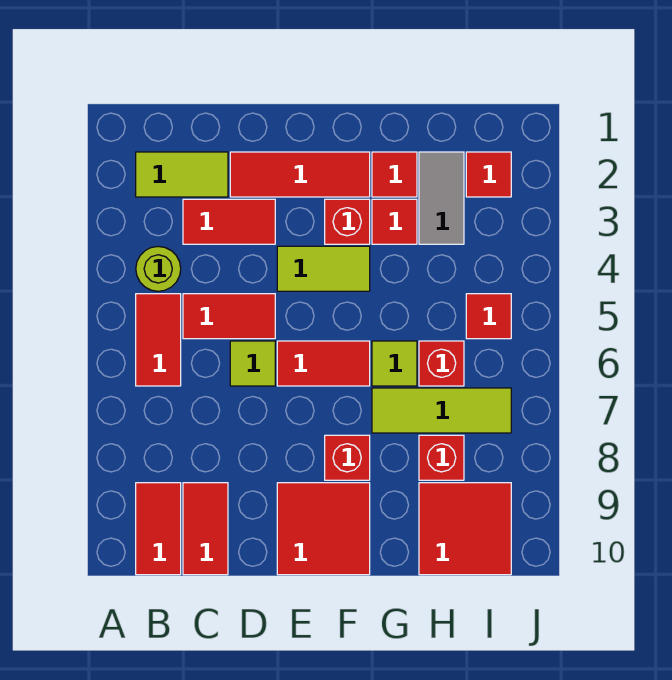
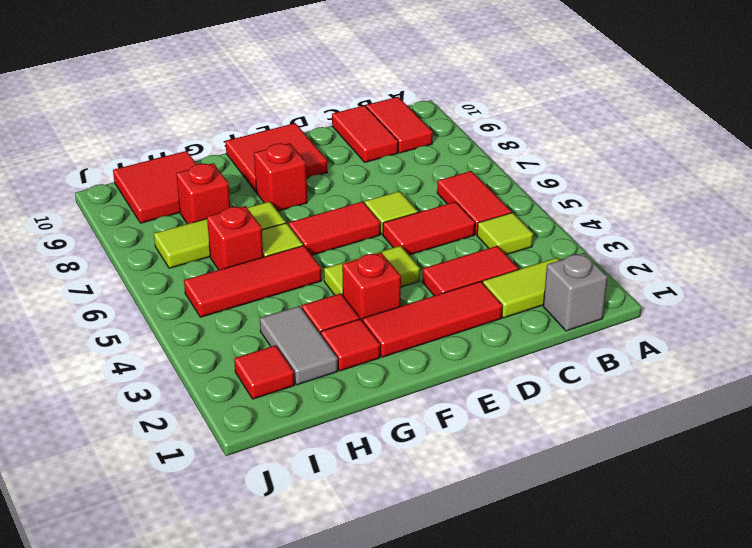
none -> grey 1x1 brick [543,253,608,331]
lime 1x1 round brick [136,246,181,291] -> lime 1x1 tile [477,213,533,255]
red 1x1 tile [466,294,511,339] -> red 1x3 tile [184,246,322,317]

